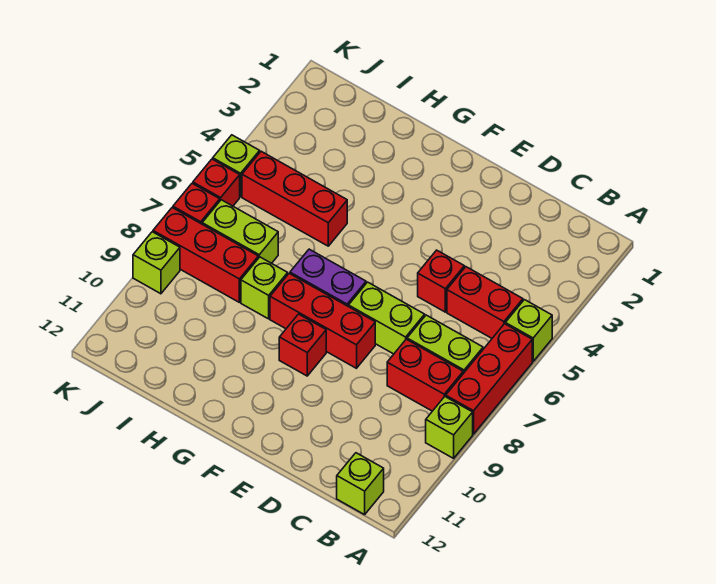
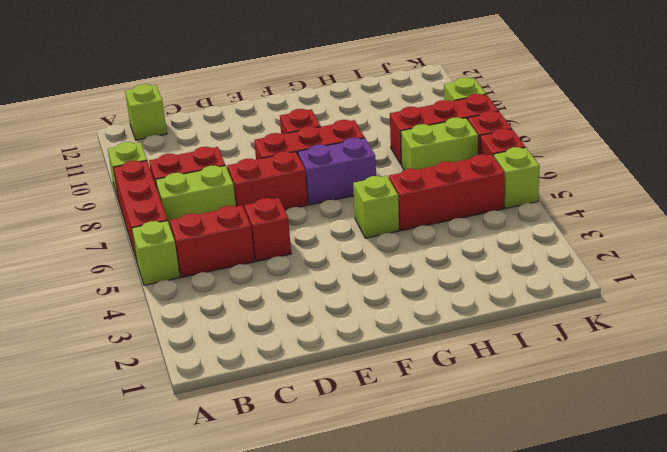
lime 1x2 brick [349,282,425,354] -> red 1x2 brick [227,152,308,210]
lime 1x1 brick [241,257,288,319] -> lime 1x1 brick moved to [353,176,399,238]

